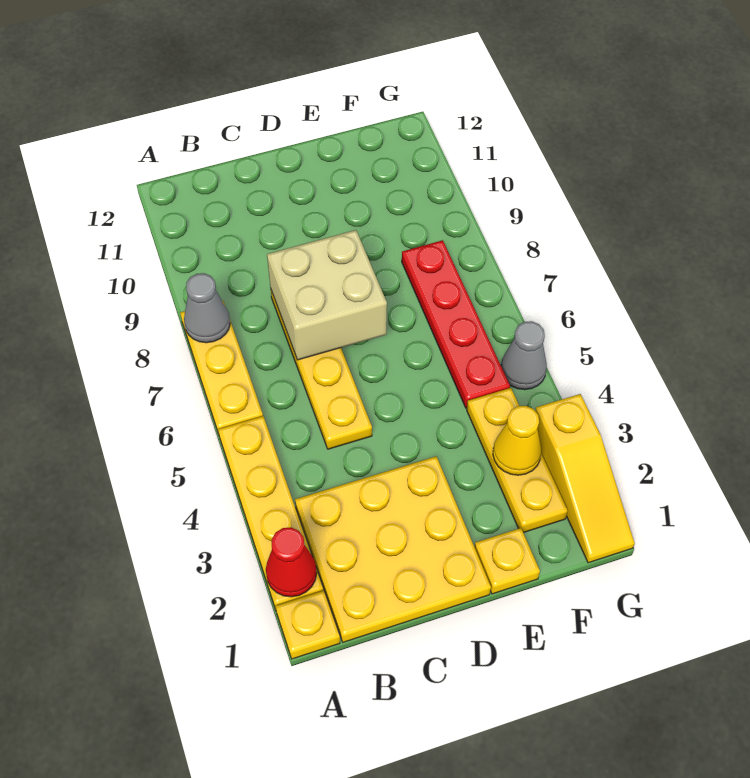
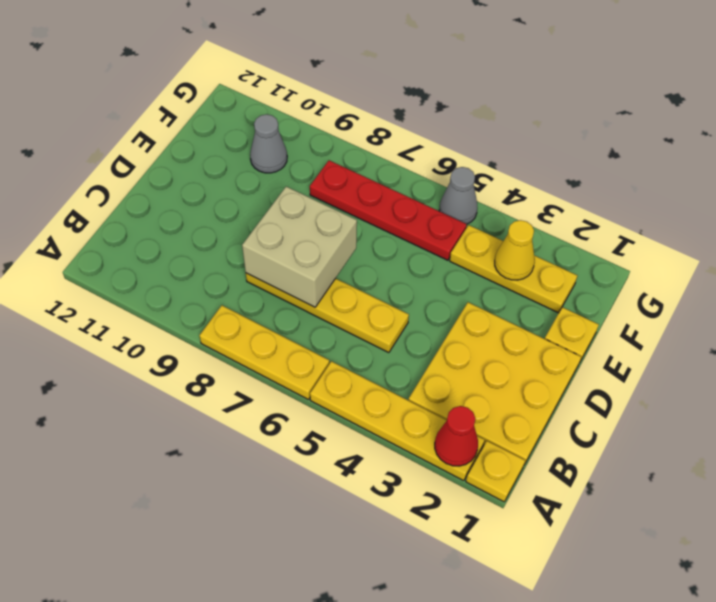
grey 1x1 cone [184,273,230,343] -> grey 1x1 cone moved to [250,114,287,173]
yellow 1x3 slope [535,394,635,563] -> none

